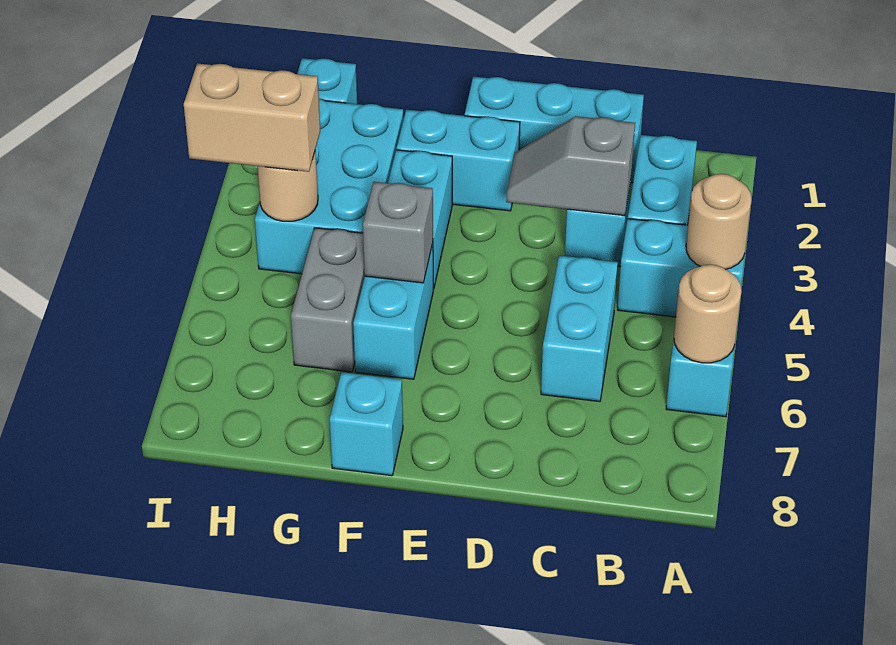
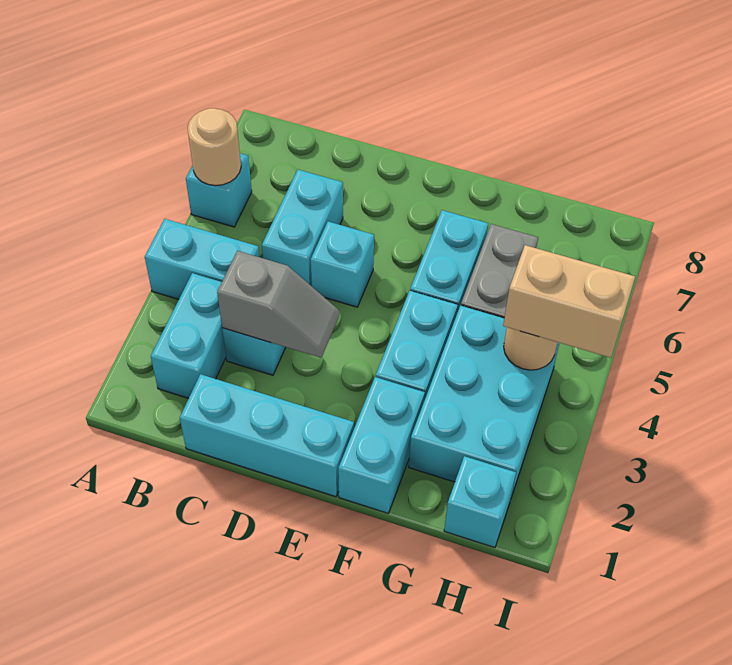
tan 1x1 round brick [686,174,752,270] -> none
cyan 1x2 brick [397,110,520,211] -> cyan 1x2 brick turned to [338,377,425,513]
grey 1x1 brick [363,182,433,283] -> none
cyan 1x1 brick [330,372,403,476] -> cyan 1x1 brick moved to [311,222,374,307]

